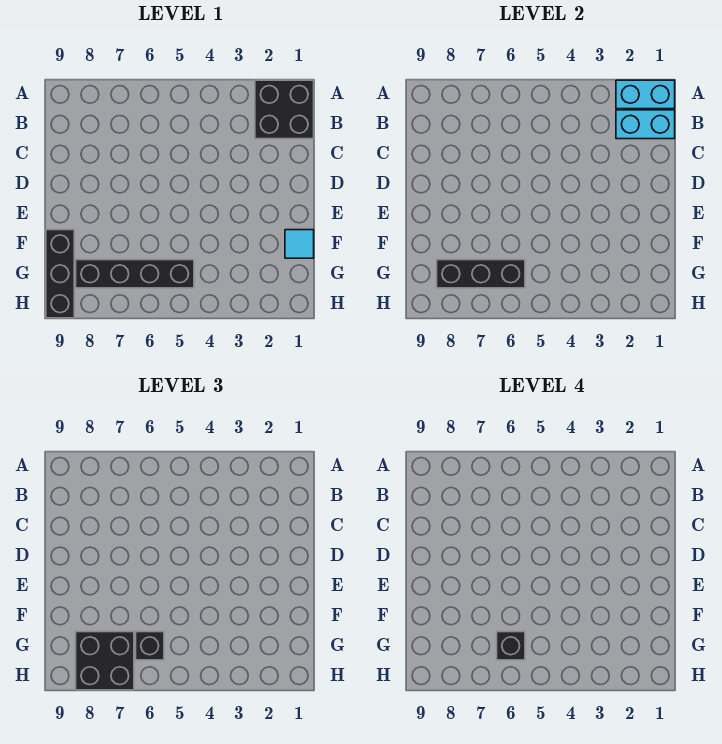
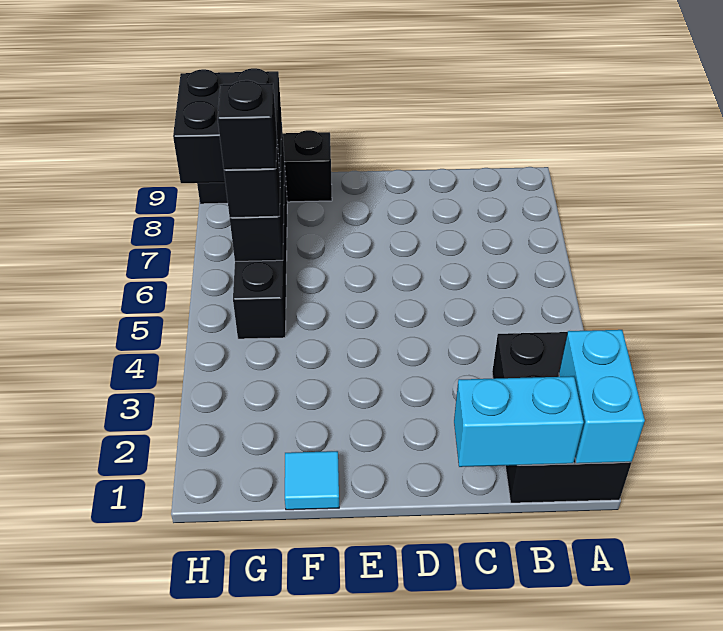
black 2x2 brick [255,80,314,139] -> black 2x3 brick [492,332,631,503]
cyan 1x2 brick [616,110,675,139] -> cyan 1x2 brick turned to [454,376,584,467]

